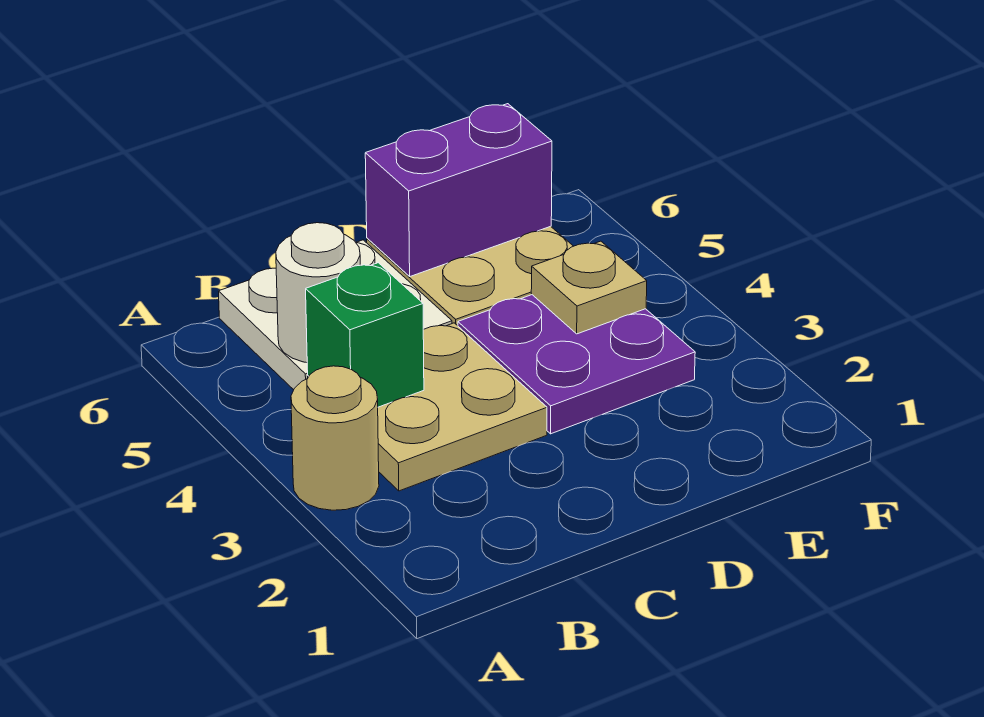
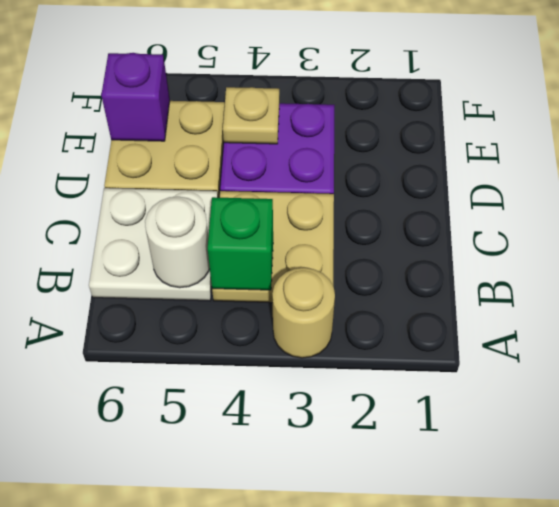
purple 1x2 brick [365,104,552,276] -> purple 1x1 brick [101,53,170,141]

